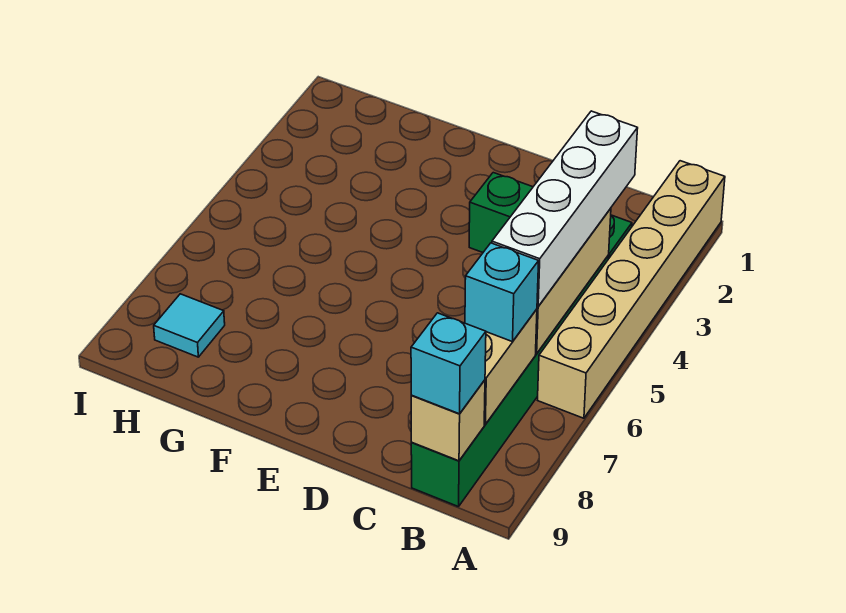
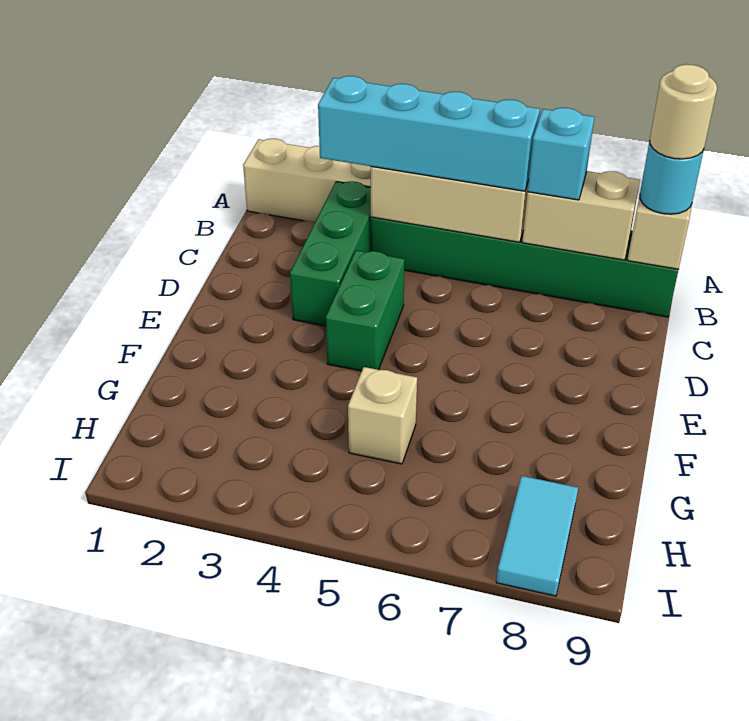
white 1x4 brick [492,111,638,306] -> cyan 1x4 brick [318,76,540,191]
cyan 1x1 brick [411,313,486,414] -> cyan 1x1 round brick [640,141,704,214]
none -> tan 1x1 round brick [650,64,717,159]
none -> green 1x2 brick [326,250,405,371]
none -> tan 1x1 brick [348,367,417,464]
cyan 1x1 tile [154,294,225,357] -> cyan 1x2 tile [496,476,578,596]

